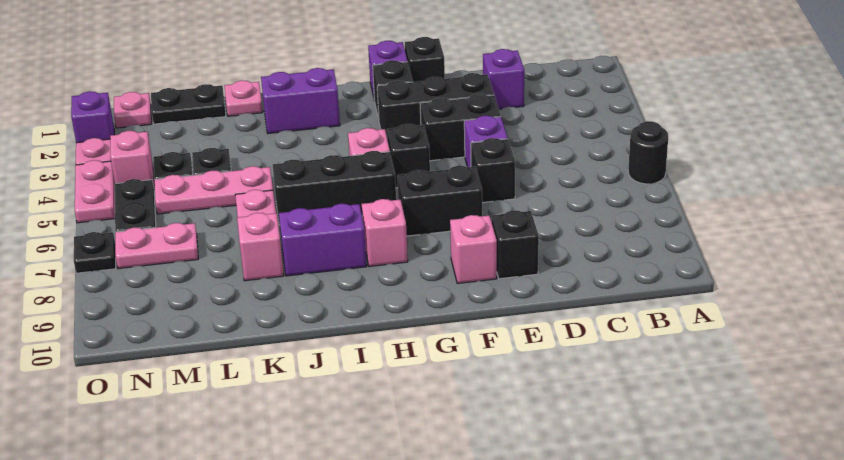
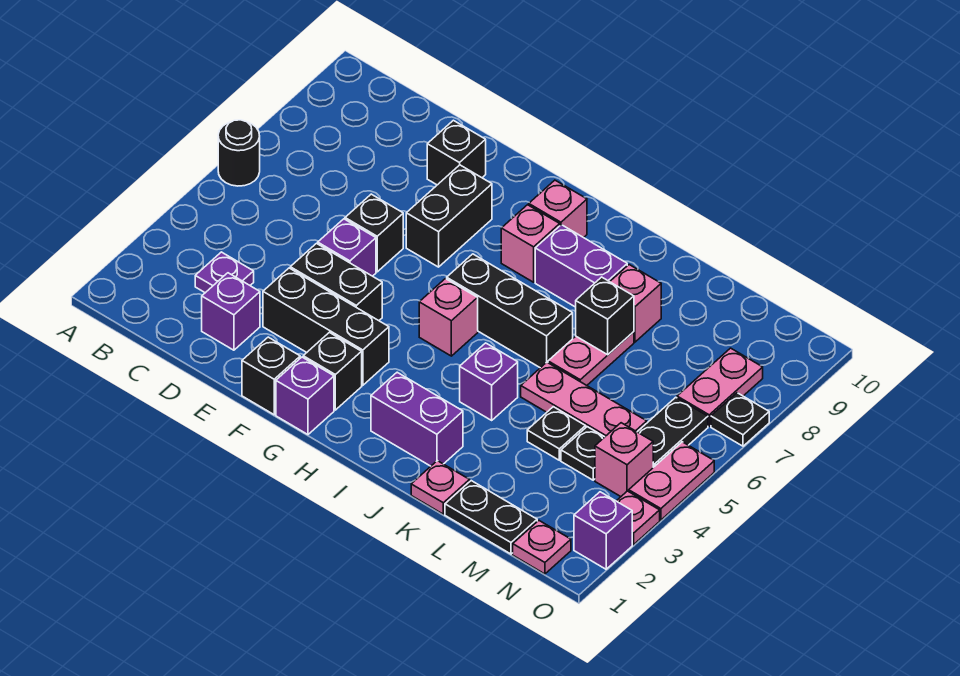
none -> purple 1x1 plate [195,252,254,293]
black 1x2 brick [397,166,482,236] -> black 1x2 brick turned to [406,165,492,267]
pink 1x1 brick [450,215,497,283] -> pink 1x1 brick moved to [529,180,587,238]
black 1x1 brick [387,124,430,188] -> black 1x1 brick moved to [576,277,634,355]
none -> purple 1x1 brick [460,343,518,420]
pink 1x2 plate [115,223,198,269] -> pink 1x2 plate turned to [677,348,763,426]

